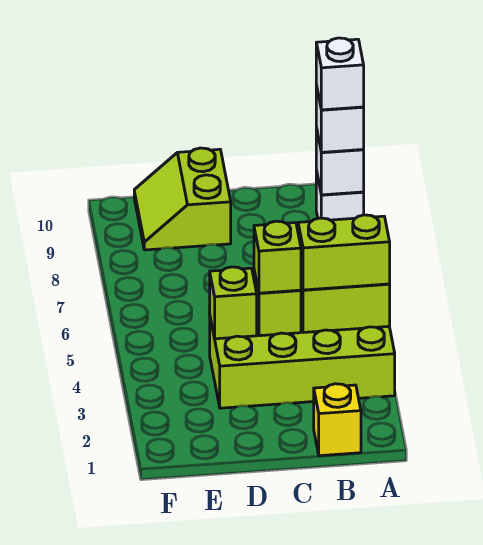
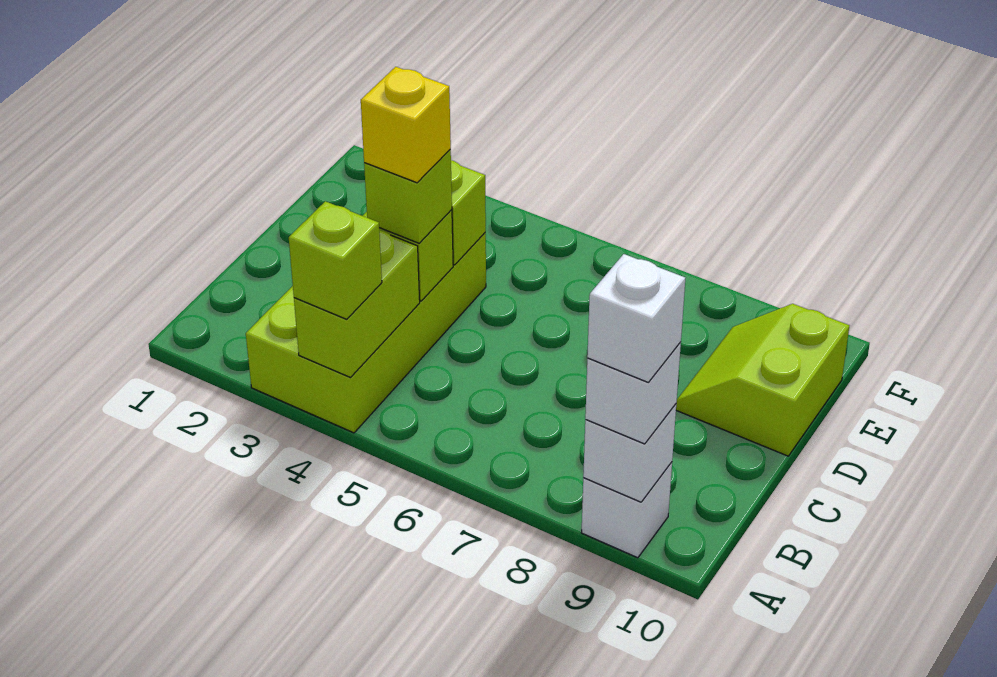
lime 1x2 brick [298,215,390,290] -> lime 1x1 brick [289,201,382,319]
yellow 1x1 brick [314,384,361,456] -> yellow 1x1 brick moved to [361,67,451,183]
lime 2x2 slope [134,148,231,250] -> lime 2x2 slope turned to [676,304,849,456]

